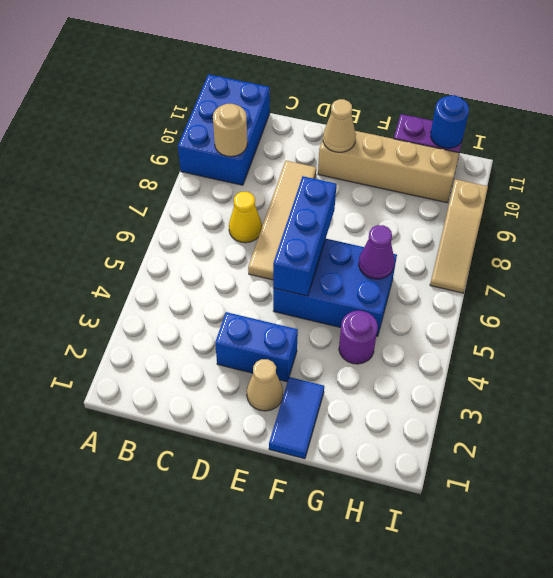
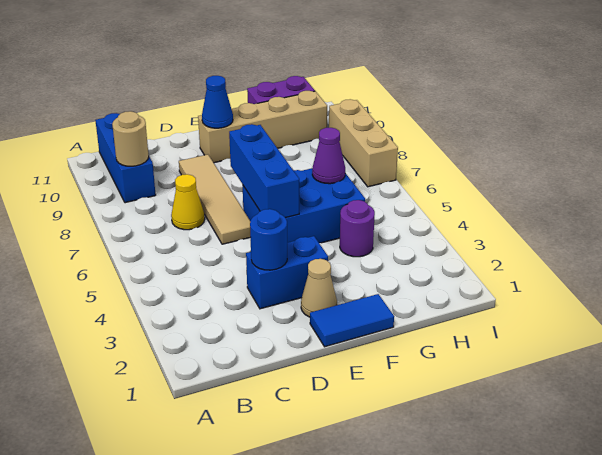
blue 2x3 brick [178,74,270,185] -> blue 1x3 brick [95,113,156,203]
tan 1x1 cone [323,99,356,152] -> blue 1x1 cone [202,76,233,128]
blue 1x2 tile [269,377,324,459] -> blue 1x2 tile turned to [310,294,394,347]
blue 1x1 round brick [431,95,469,148] -> blue 1x1 round brick moved to [250,209,287,270]
tan 1x3 slope [430,179,488,293] -> tan 1x3 brick [329,99,398,187]

